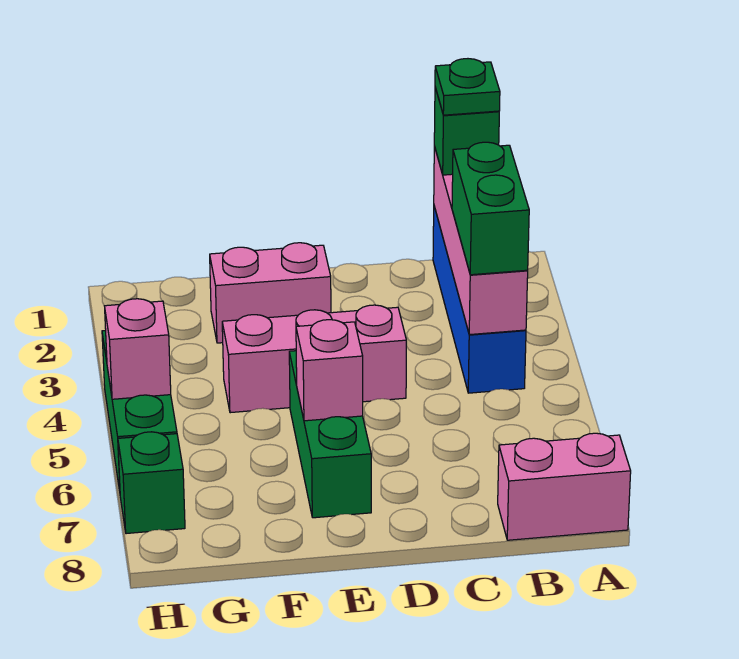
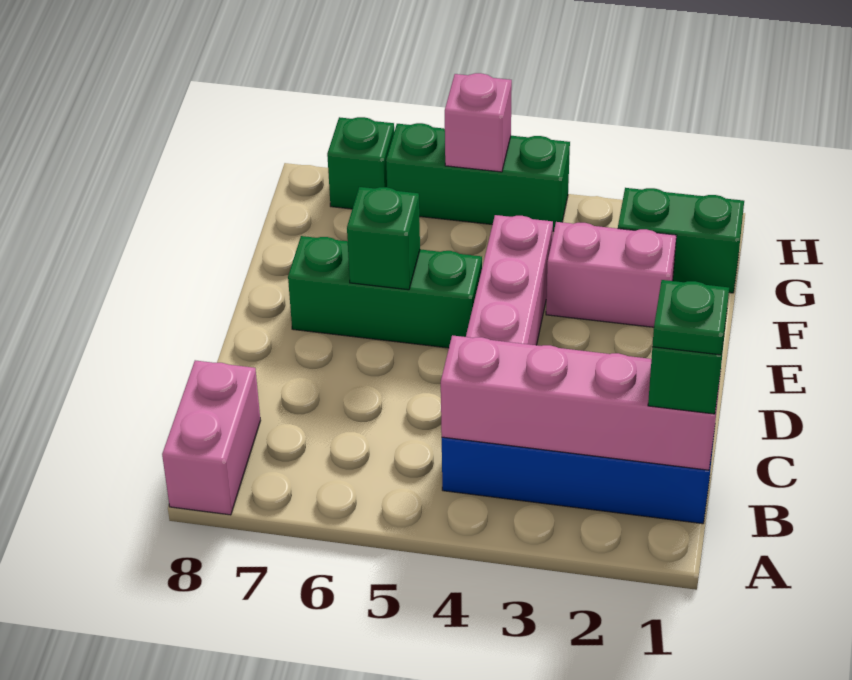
green 1x2 brick [452,142,529,275] -> green 1x2 brick moved to [618,188,744,293]
pink 1x2 brick [210,243,331,343] -> pink 1x2 brick turned to [546,222,676,327]
pink 1x1 brick [296,320,363,421] -> green 1x1 brick [347,187,420,290]

